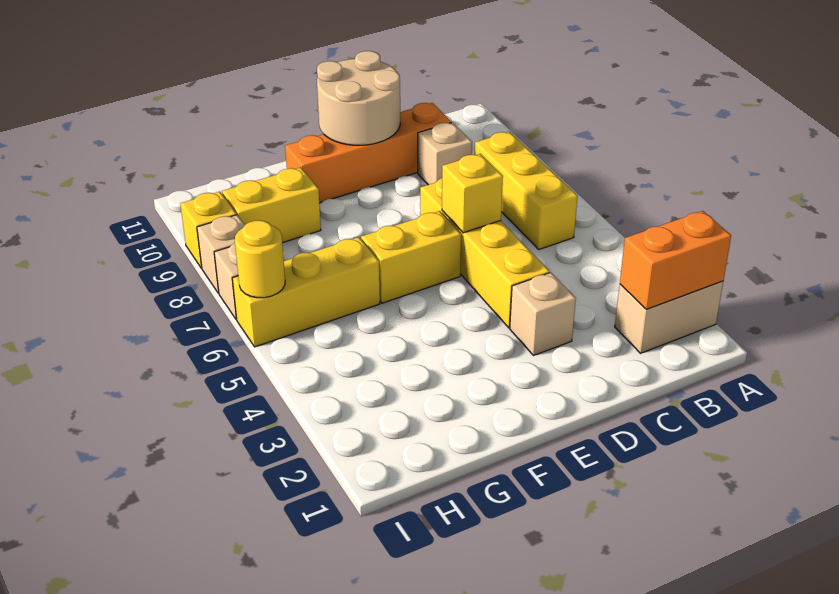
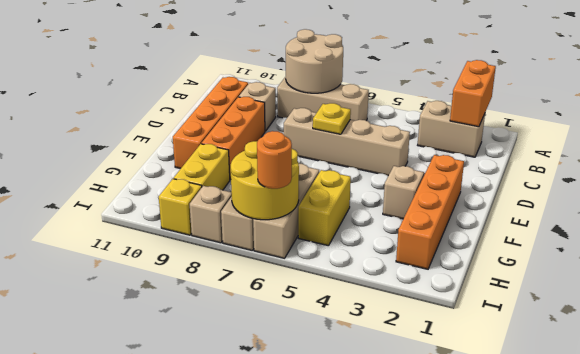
tan 1x2 brick [615,281,723,353] -> tan 1x2 brick turned to [418,101,485,157]
yellow 1x3 brick [474,132,577,249] -> tan 1x3 brick [277,77,369,121]
tan 1x1 brick [510,273,576,356] -> tan 1x1 brick moved to [383,166,424,219]
yellow 1x4 brick [420,178,550,328] -> tan 1x4 brick [284,108,410,176]
yellow 1x1 brick [442,154,503,233] -> yellow 1x1 plate [313,103,351,134]
none -> orange 1x3 brick [201,97,265,180]
tan 2x2 round brick [317,51,400,145] -> tan 2x2 round brick moved to [286,29,343,93]
none -> orange 1x4 brick [396,155,464,269]
yellow 1x2 brick [361,211,461,303] -> yellow 1x2 brick moved to [298,170,351,246]
yellow 1x3 brick [232,237,380,347] -> tan 1x3 brick [253,164,319,258]
yellow 1x1 round brick [235,220,285,298] -> yellow 2x2 round brick [231,141,299,220]
none -> orange 1x1 round brick [257,131,292,189]

